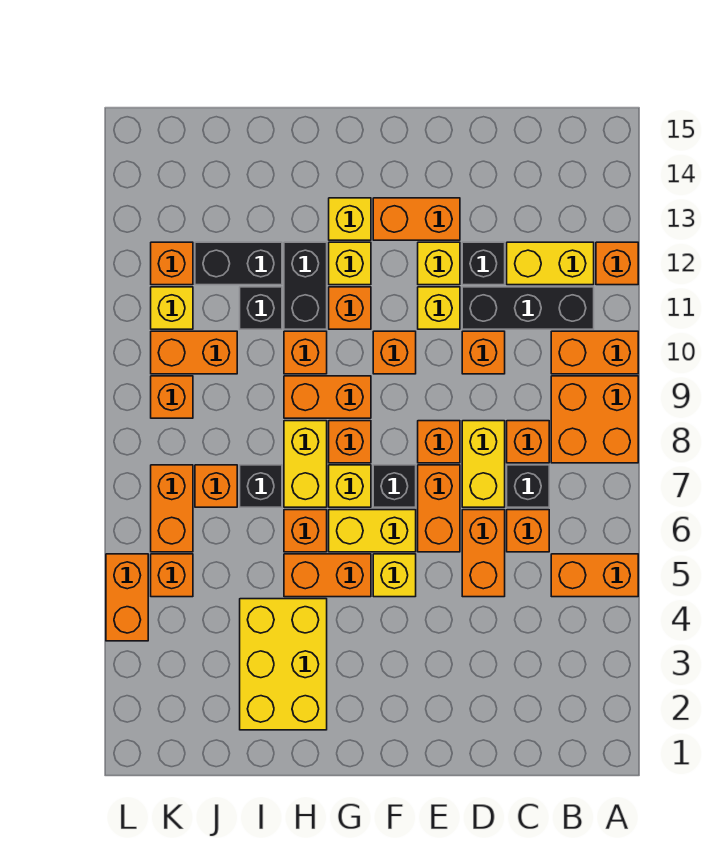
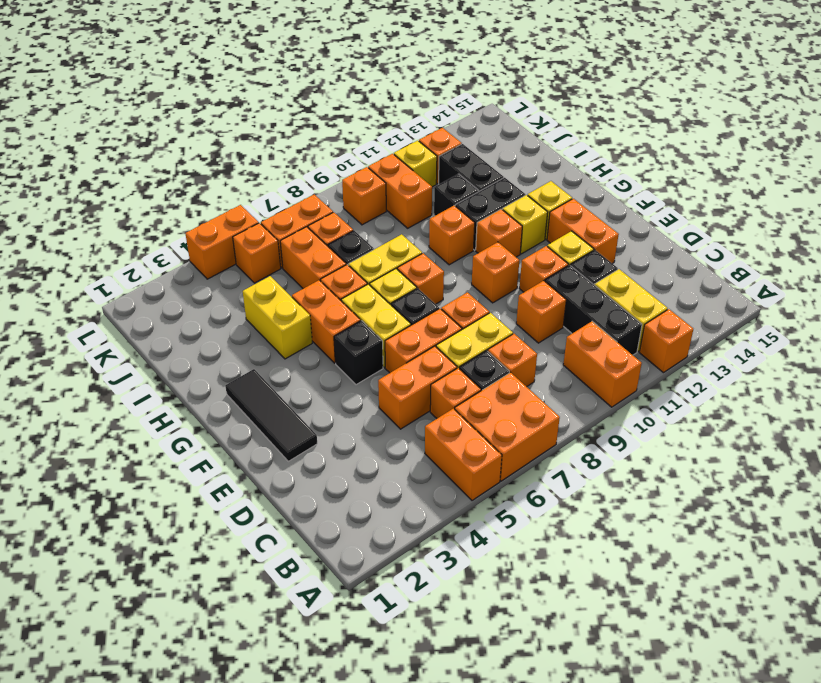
orange 2x2 brick [551,376,638,463] -> orange 2x2 brick moved to [455,372,560,481]
none -> black 1x3 tile [225,369,317,461]
yellow 1x1 brick [418,287,460,329] -> orange 1x1 brick [519,246,568,292]
yellow 1x1 brick [373,554,416,597] -> black 1x1 brick [334,321,383,385]
orange 1x2 brick [284,376,371,418] -> orange 1x2 brick moved to [280,227,346,289]
yellow 2x3 brick [240,599,327,730] -> yellow 1x2 brick [243,276,312,359]

